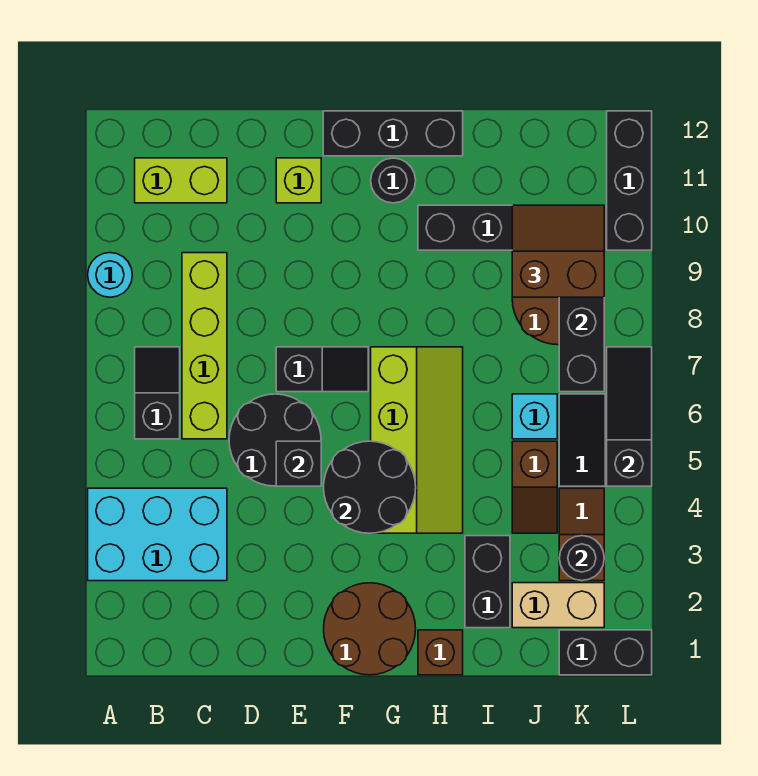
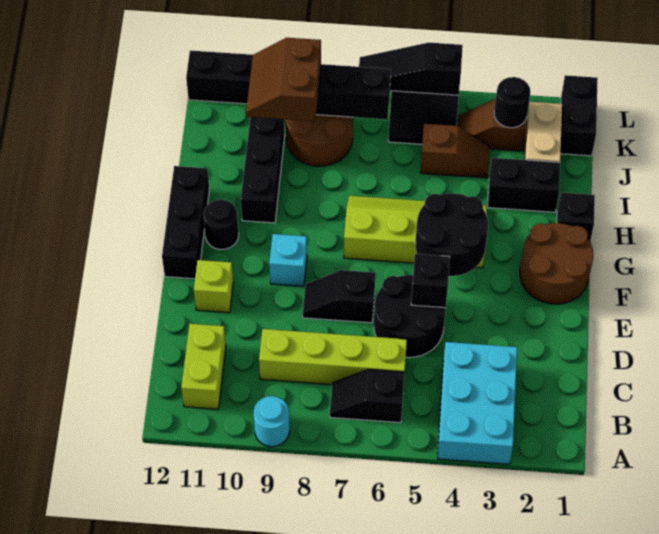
black 1x2 slope [276,347,368,392] -> black 1x2 slope turned to [303,270,375,323]
brown 1x1 brick [418,630,463,675] -> black 1x1 brick [557,193,595,241]
cyan 1x1 brick [512,394,557,439] -> cyan 1x1 brick moved to [269,234,307,286]

